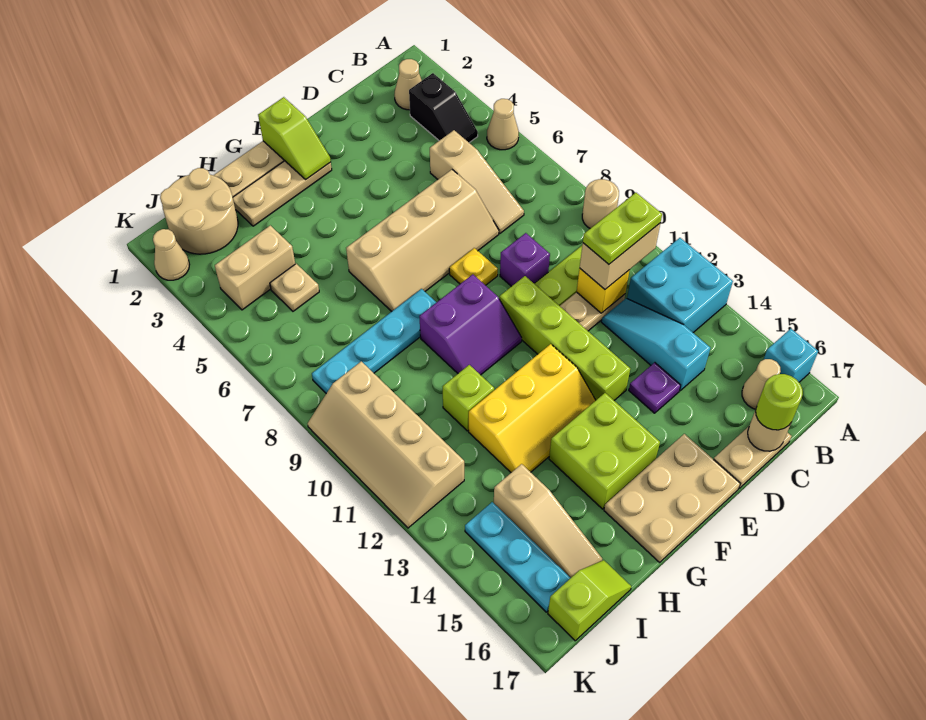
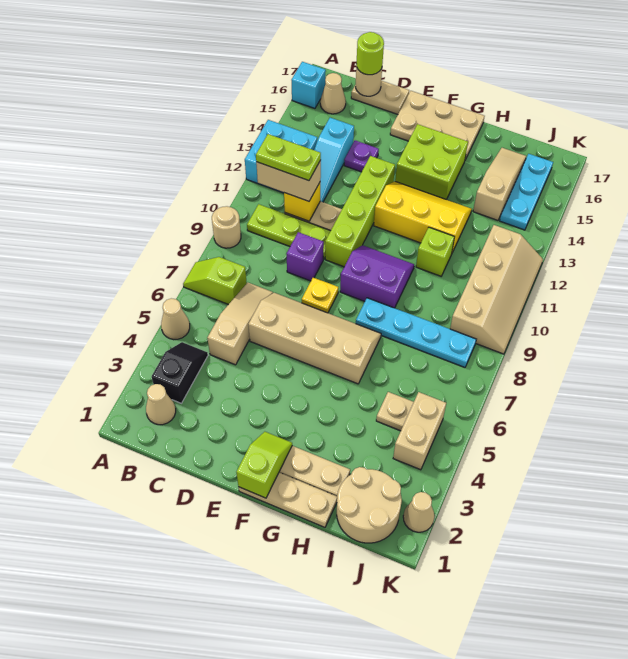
tan 1x2 brick [215,225,295,310] -> tan 1x2 brick turned to [393,392,446,470]
lime 1x2 slope [548,560,631,641] -> lime 1x2 slope moved to [183,257,247,305]

